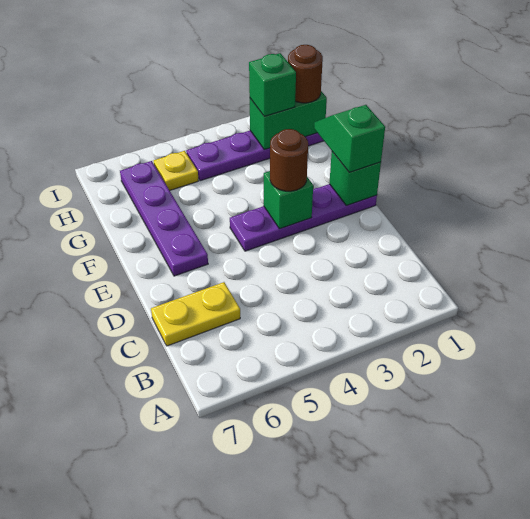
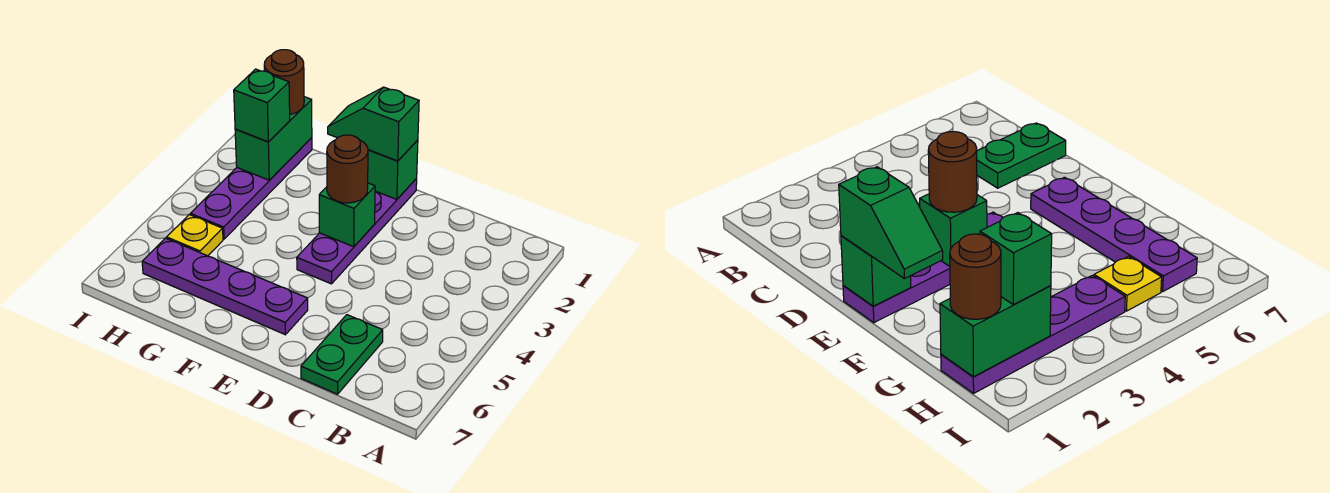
yellow 1x2 plate [151,282,240,346] -> green 1x2 plate [301,315,383,394]

